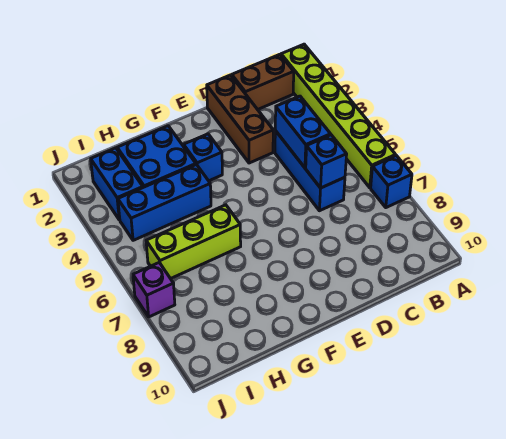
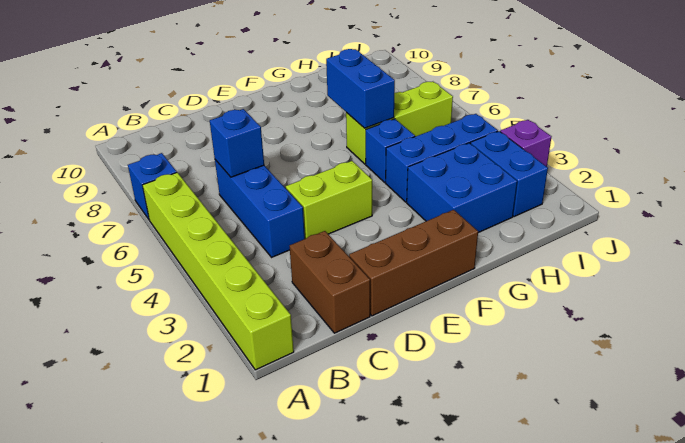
brown 1x2 brick [232,54,294,110] -> brown 1x2 brick turned to [290,231,370,333]
blue 1x2 brick [275,96,331,168] -> blue 1x2 brick moved to [326,49,395,128]
brown 1x3 brick [207,75,273,163] -> brown 1x3 brick turned to [349,210,478,316]
none -> lime 1x2 brick [286,161,372,239]
blue 1x1 brick [184,134,222,181] -> blue 1x1 brick moved to [366,119,415,182]
purple 1x1 brick [133,263,175,317] -> purple 1x1 brick moved to [500,120,551,167]

